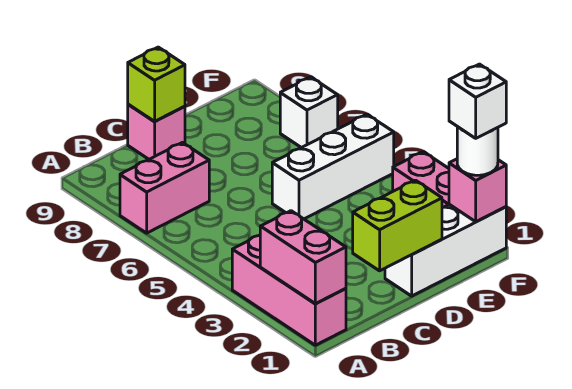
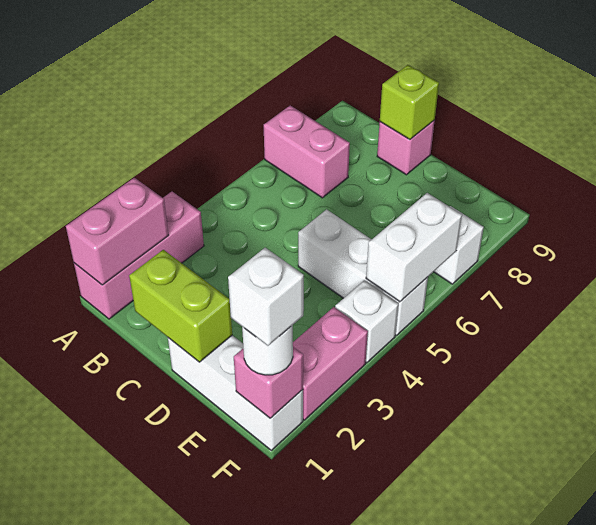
none -> white 1x1 brick [335,280,398,363]
none -> white 1x2 brick [366,193,462,302]

